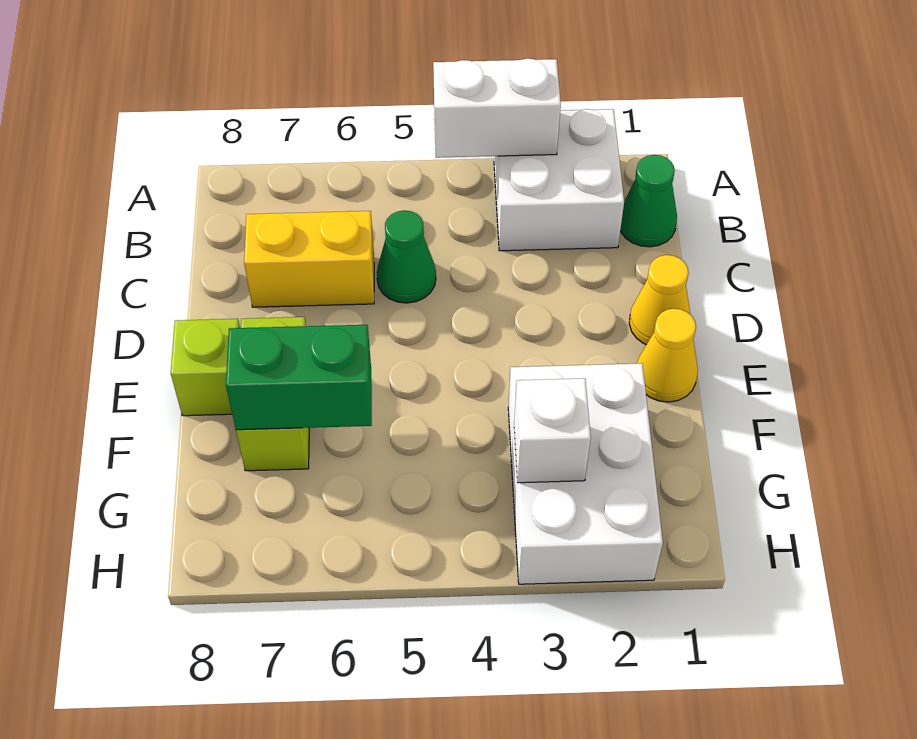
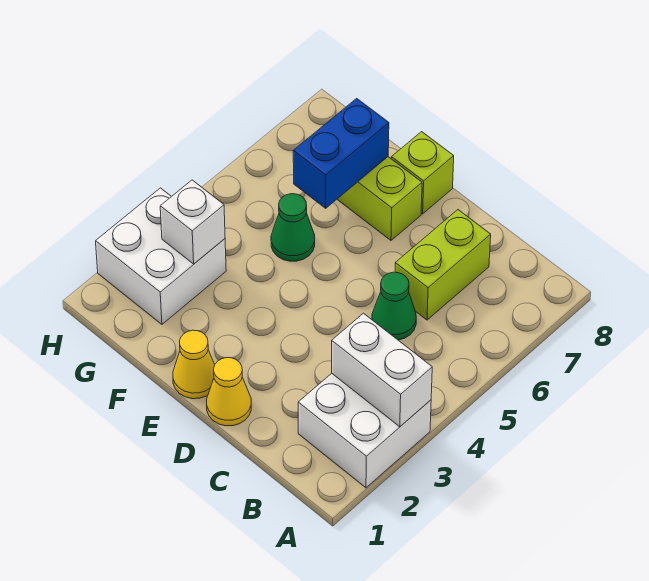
white 1x2 brick [433,59,561,158] -> white 1x2 brick turned to [332,313,432,427]
green 1x1 cone [620,155,677,247] -> green 1x1 cone moved to [271,194,315,261]
yellow 1x2 brick [244,211,374,307] -> lime 1x2 brick [395,210,491,320]
white 2x3 brick [508,363,663,584] -> white 2x2 brick [96,188,226,324]
green 1x2 brick [226,325,372,430] -> blue 1x2 brick [293,98,389,208]

